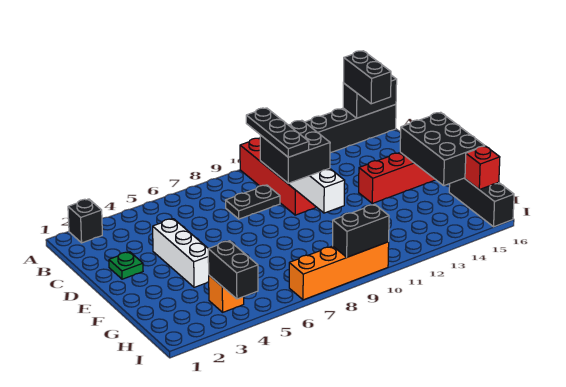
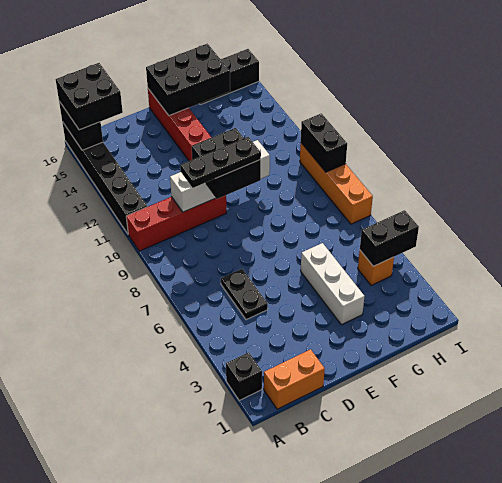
black 1x2 brick [343,51,391,104] -> black 2x2 brick [56,63,123,130]
none -> orange 1x2 brick [264,349,325,409]
black 1x2 plate [226,185,280,219] -> black 1x2 plate moved to [221,269,268,320]
green 1x1 plate [109,252,143,279] -> none
white 1x3 brick [153,219,209,287] -> white 1x3 brick turned to [301,243,365,325]
red 1x1 brick [465,146,500,190] -> none

